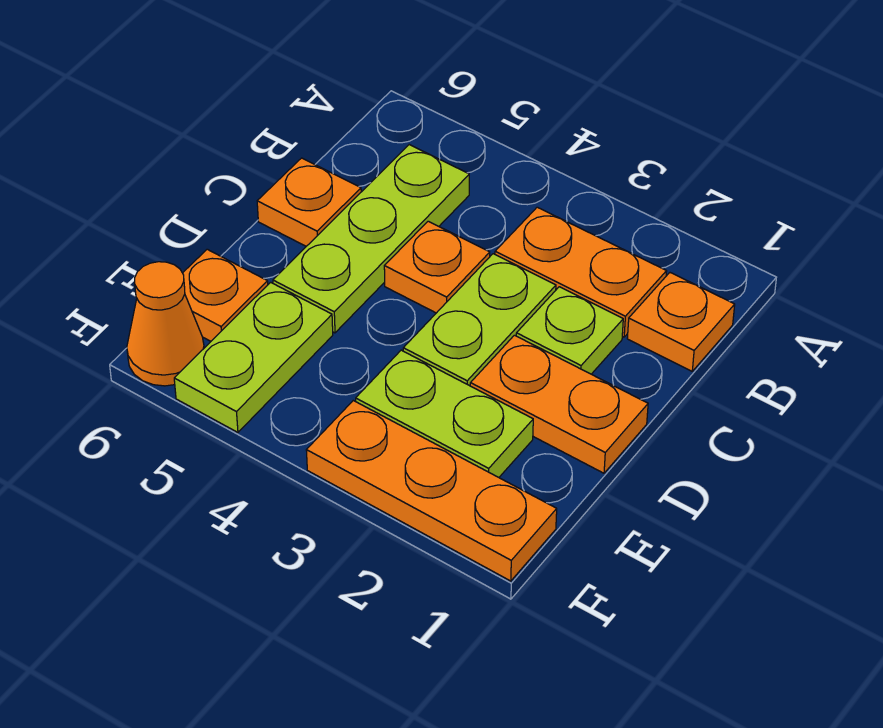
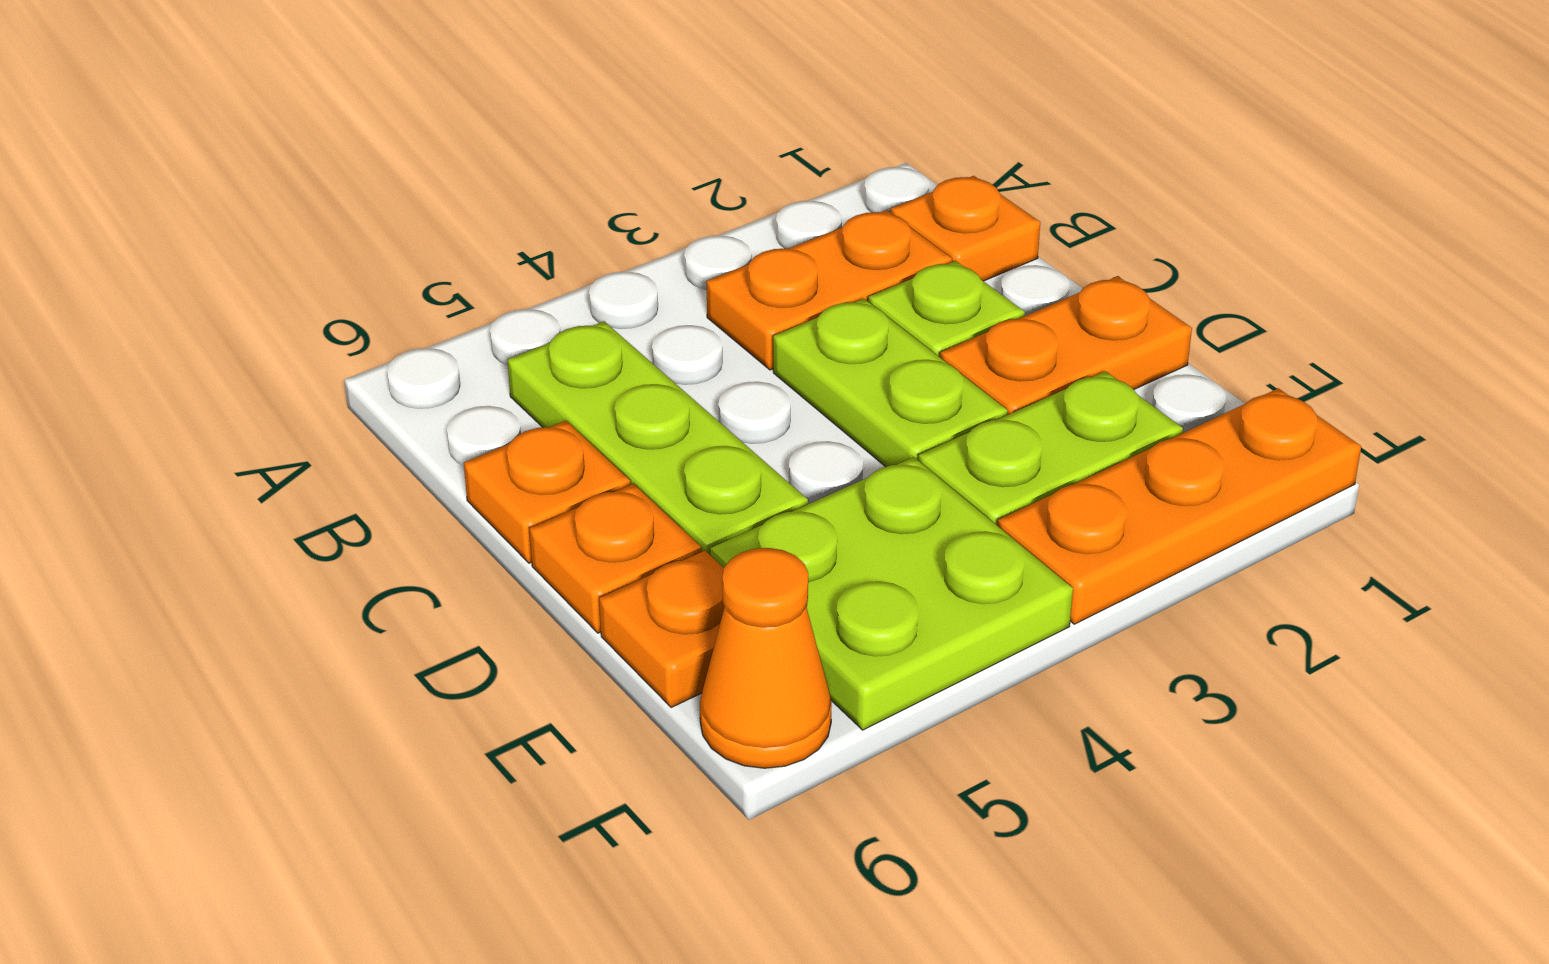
orange 1x1 plate [384,221,490,313] -> orange 1x1 plate moved to [529,484,702,633]
lime 1x2 plate [174,282,333,432] -> lime 2x2 plate [710,457,1073,730]

